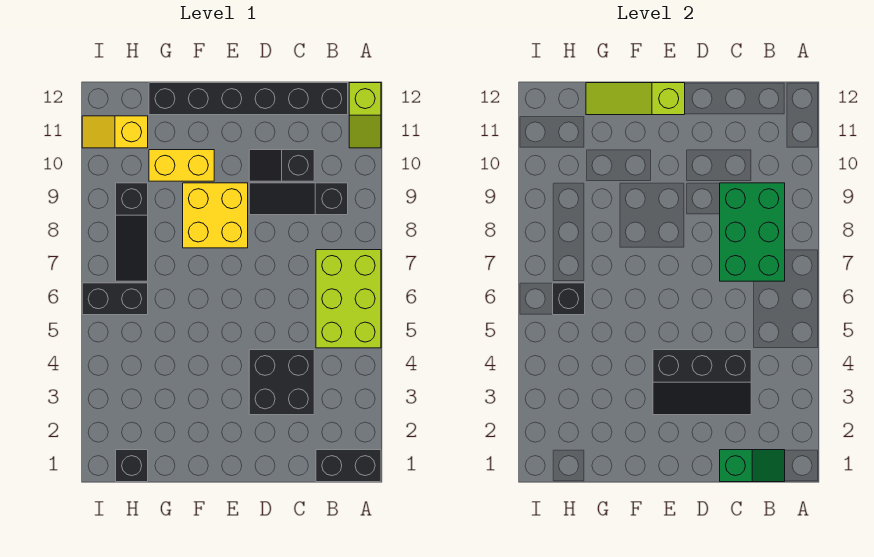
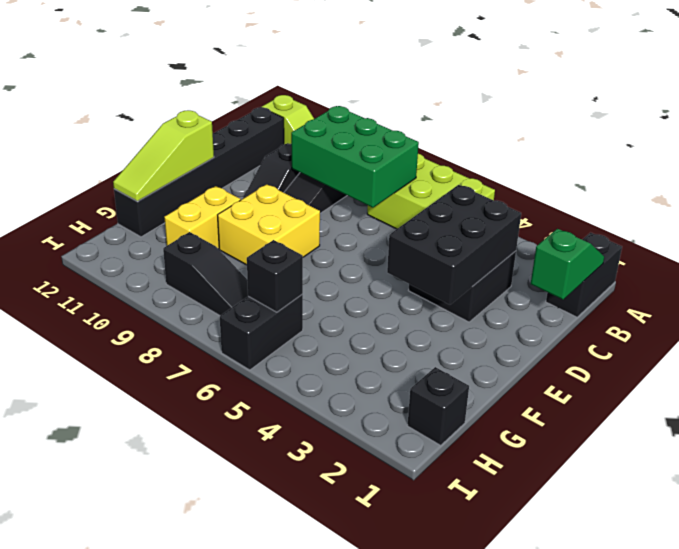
black 2x3 slope [653,350,751,415] -> black 2x3 brick [387,185,521,305]
yellow 1x2 slope [82,116,148,148] -> none

